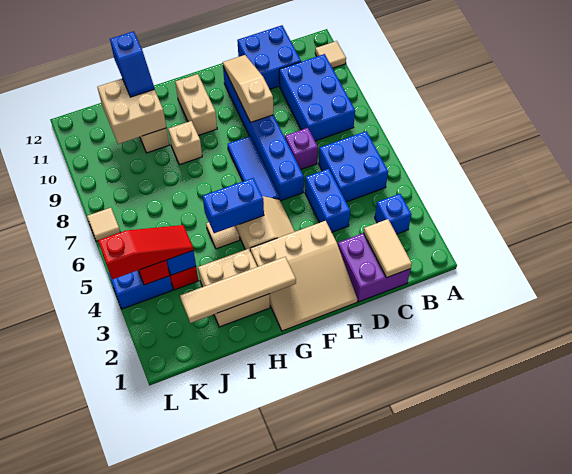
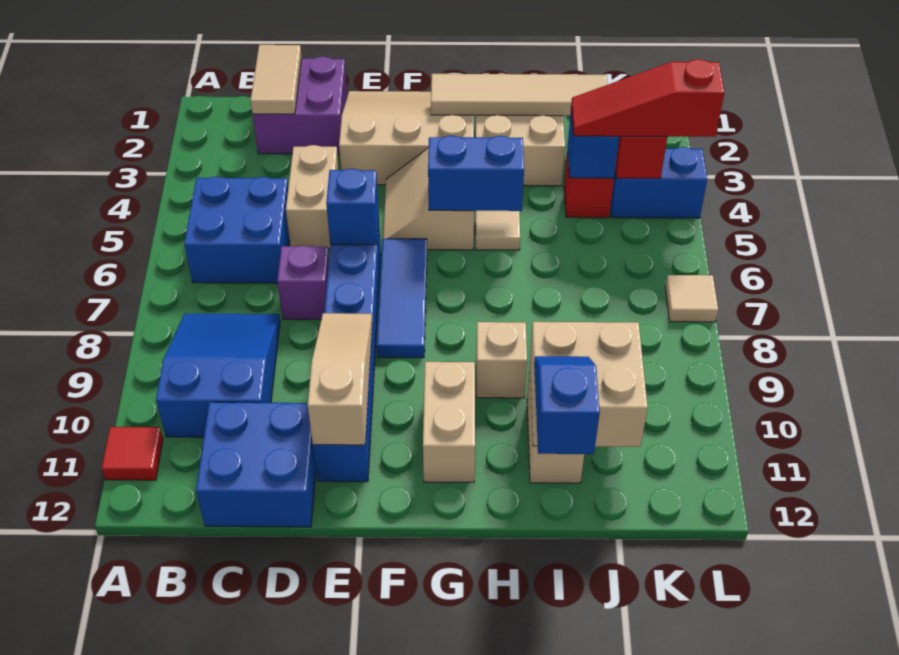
tan 1x1 tile [315,41,346,68] -> red 1x1 tile [102,427,163,480]
blue 1x1 brick [375,194,411,234] -> blue 1x1 brick moved to [326,169,379,245]
blue 2x3 brick [279,54,355,141] -> blue 2x3 slope [156,313,280,437]
blue 1x2 brick [305,169,350,232] -> tan 1x2 brick [286,145,339,249]
tan 1x3 slope [223,55,273,122] -> tan 1x3 slope turned to [308,313,372,445]

